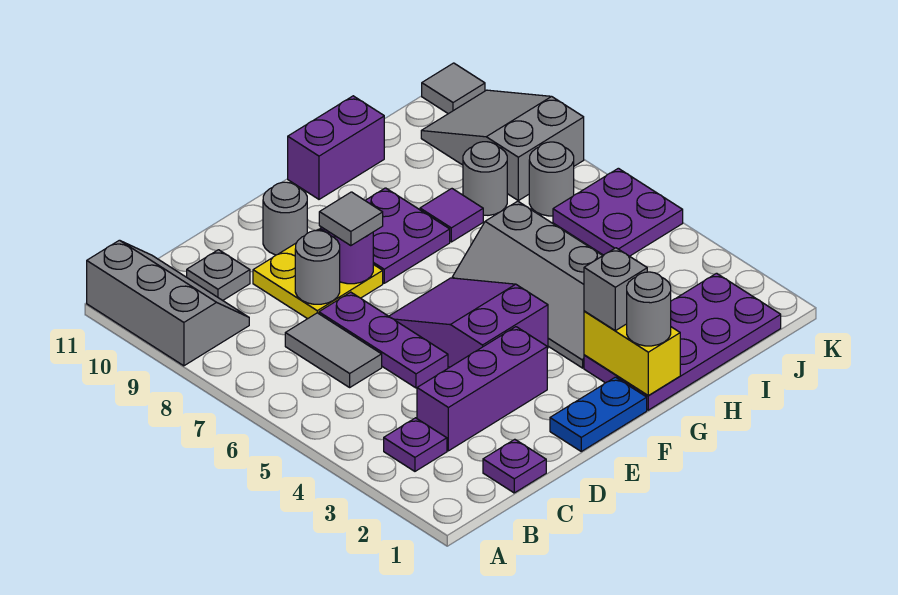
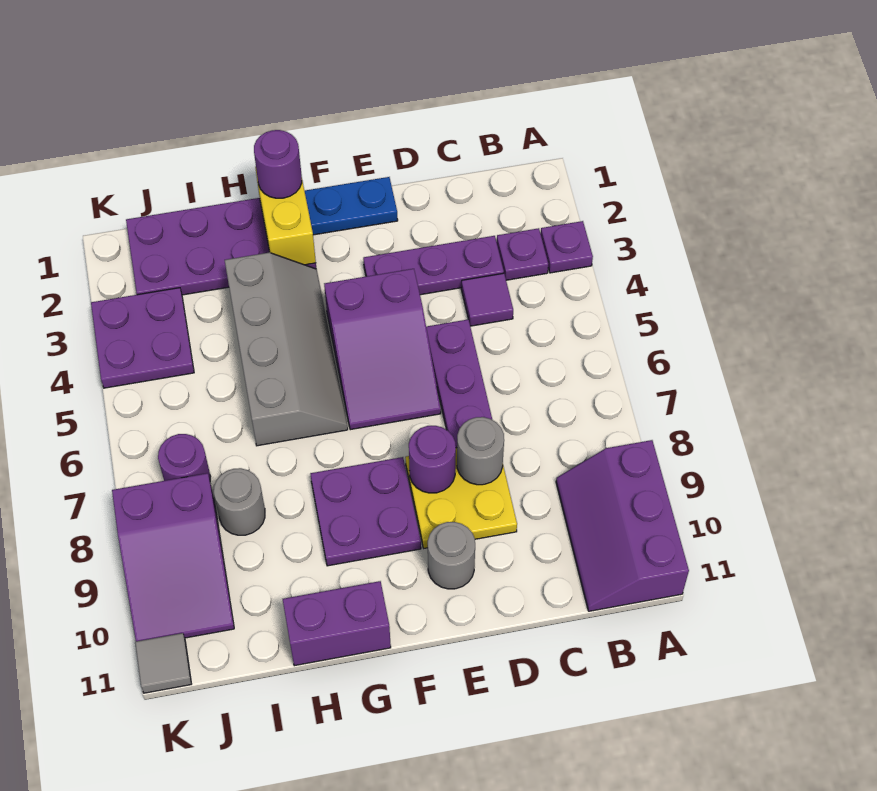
grey 2x3 slope [87,240,249,366] -> purple 2x3 slope [556,440,689,611]
purple 1x1 plate [483,439,546,493] -> purple 1x1 plate moved to [541,221,593,273]
purple 1x3 brick [417,327,547,451] -> purple 1x3 plate [363,236,504,295]
grey 1x2 tile [285,313,382,387] -> none
grey 1x1 plate [187,250,250,300] -> none
grey 1x1 tile [319,192,383,246] -> none
grey 1x1 round brick [627,272,671,346] -> purple 1x1 round brick [254,130,302,198]
grey 1x1 brick [584,248,647,331] -> none
purple 1x1 tile [420,189,483,242] -> purple 1x1 tile moved to [461,273,513,326]
purple 2x2 plate [553,168,683,256] -> purple 2x2 plate moved to [91,288,194,388]
grey 1x1 round brick [529,142,574,216] -> purple 1x1 round brick [158,434,211,481]
grey 2x3 slope [421,90,584,201] -> purple 2x3 slope [112,473,234,641]

